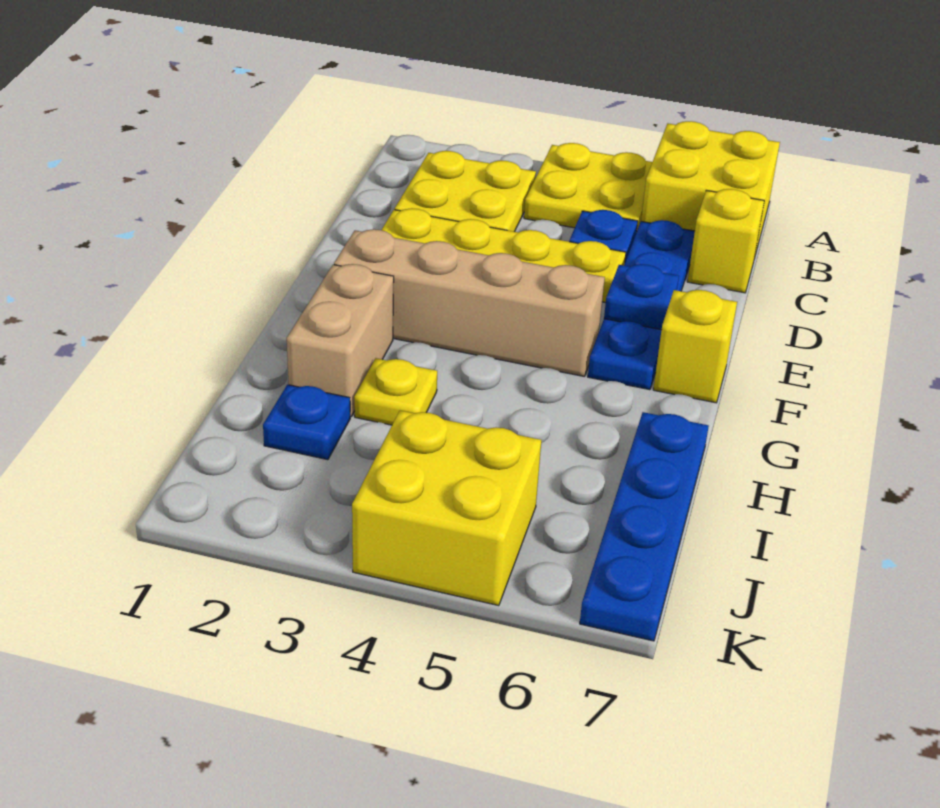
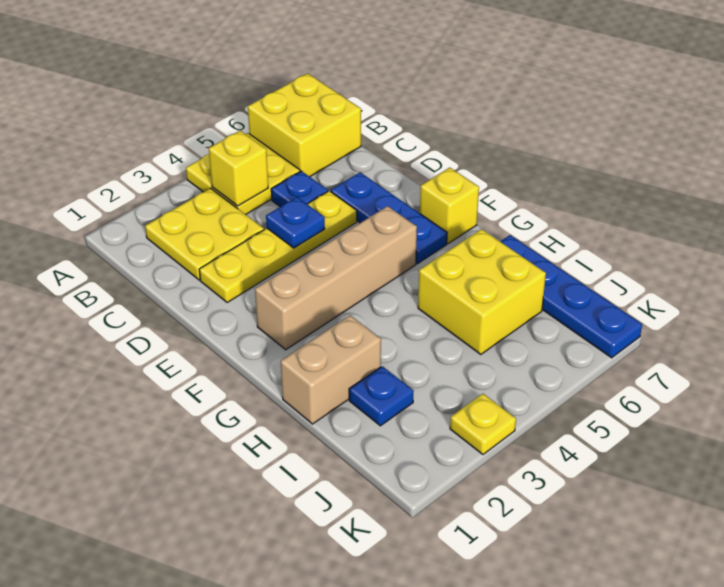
blue 1x4 plate [588,220,695,390] -> blue 1x3 plate [331,172,447,264]
yellow 1x1 brick [687,189,764,293] -> yellow 1x1 brick moved to [209,131,268,206]
blue 1x1 plate [604,264,679,330] -> blue 1x1 plate moved to [266,197,325,248]
tan 1x2 brick [287,264,394,417] -> tan 1x2 brick turned to [281,315,381,424]
yellow 1x1 plate [354,358,437,425] -> yellow 1x1 plate moved to [450,394,516,454]
yellow 2x2 brick [352,411,541,606] -> yellow 2x2 brick moved to [418,229,546,354]

